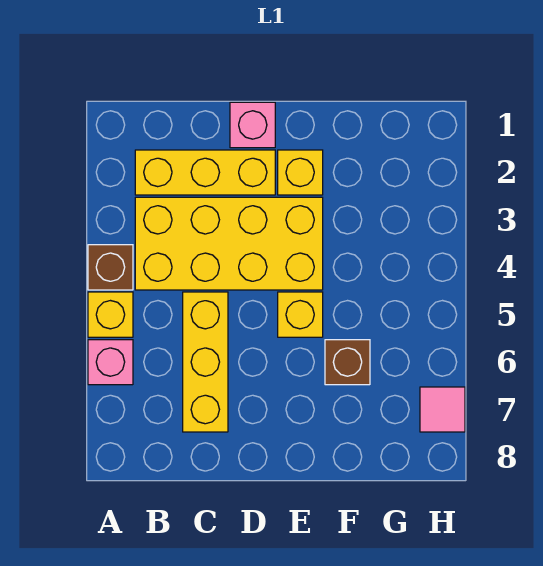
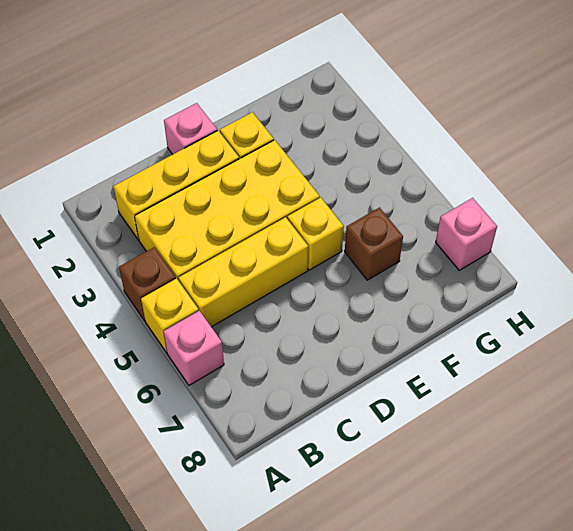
yellow 1x3 brick [183,292,228,432] -> yellow 1x3 brick turned to [179,217,308,327]
pink 1x1 tile [420,387,465,432] -> pink 1x1 brick [436,198,497,270]

